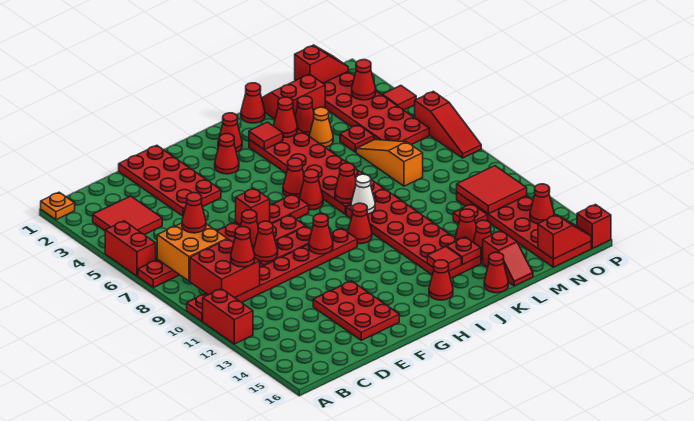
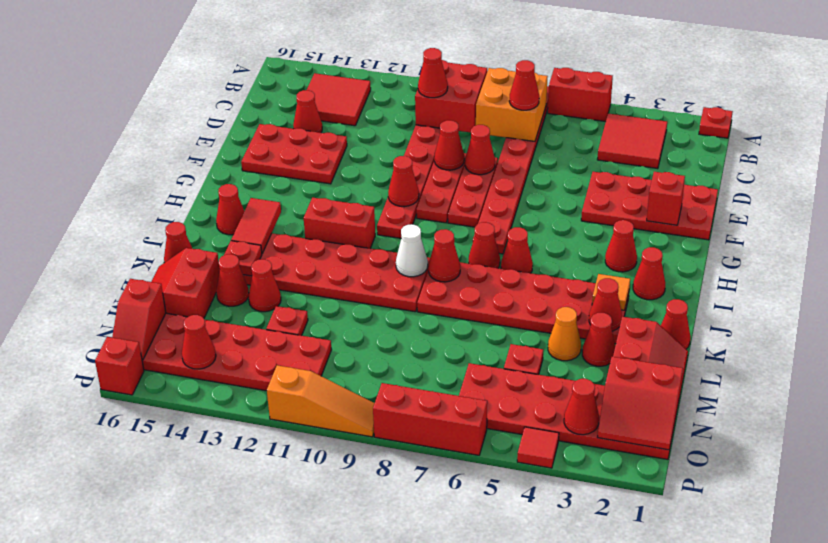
orange 1x1 plate [41,192,75,220] -> red 1x1 plate [699,107,733,138]
red 1x2 brick [203,289,253,344] -> red 1x2 brick moved to [304,198,375,248]
red 1x1 brick [236,188,270,225] -> red 1x1 brick moved to [647,172,685,225]
red 1x1 cone [348,203,372,244] -> red 1x1 cone moved to [293,90,322,133]
red 1x1 tile [249,122,283,150] -> orange 1x1 tile [592,274,630,310]
red 1x1 tile [427,247,461,271] -> red 1x2 tile [231,198,281,253]
red 1x2 slope [483,231,533,286] -> red 2x2 slope [151,248,220,318]
orange 1x3 slope [356,140,423,186] -> orange 1x3 slope moved to [267,365,374,437]
red 1x2 slope [295,45,348,83] -> red 2x2 slope [598,357,683,450]
red 2x2 tile [457,166,527,214] -> red 2x2 tile moved to [307,73,371,126]
red 1x3 slope [415,91,481,158] -> red 1x3 brick [373,383,487,455]

